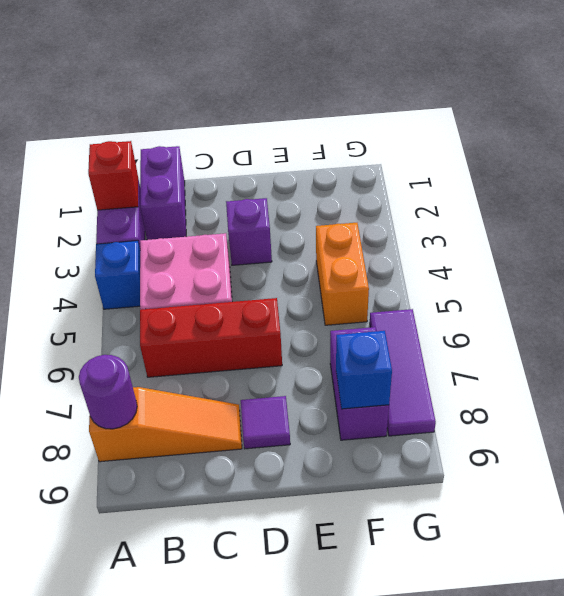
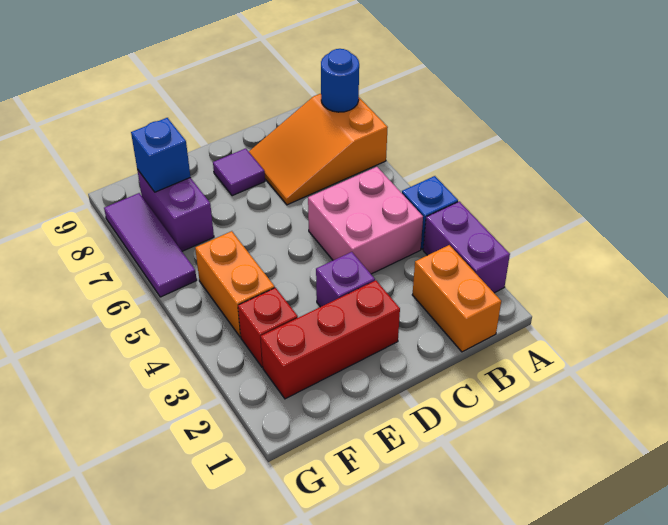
red 1x1 brick [88,141,138,210] -> red 1x1 brick moved to [238,288,298,367]
orange 1x3 slope [89,387,242,462] -> orange 2x3 slope [249,93,388,205]
purple 1x1 round brick [79,355,137,429] -> blue 1x1 round brick [321,49,359,112]
purple 1x2 brick [140,146,186,240] -> orange 1x2 brick [412,245,501,352]
red 1x3 brick [140,298,282,377] -> red 1x3 brick moved to [261,280,400,399]

